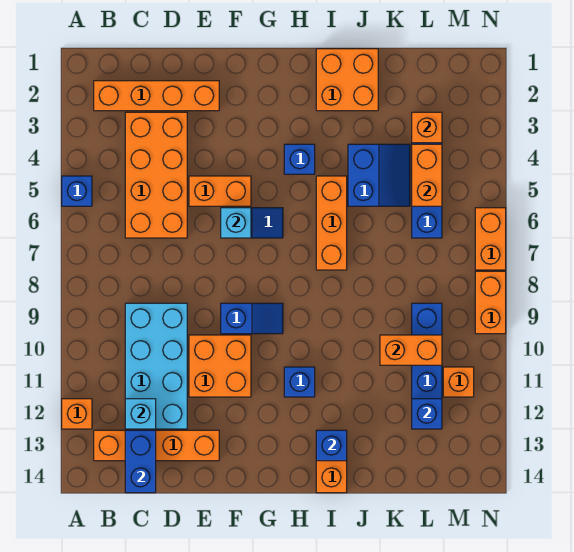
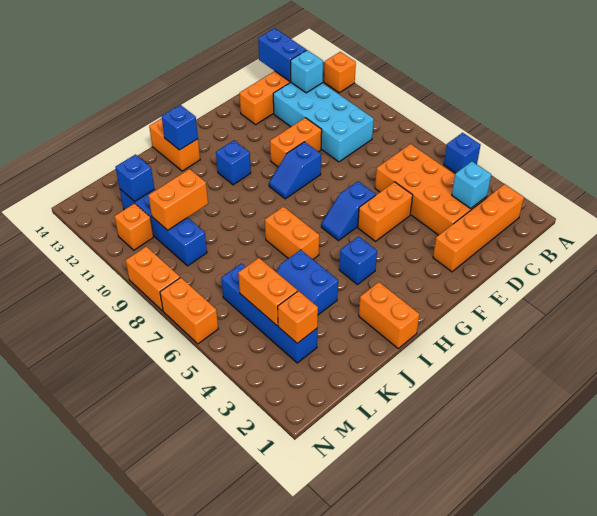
orange 2x2 brick [189,335,251,397] -> orange 1x2 brick [270,118,322,167]
cyan 1x1 brick [221,208,251,238] -> cyan 1x1 brick moved to [452,162,491,208]
orange 2x2 brick [316,49,378,111] -> orange 1x2 brick [359,282,420,348]
orange 1x3 brick [316,176,347,270] -> orange 1x2 brick [265,207,319,259]

